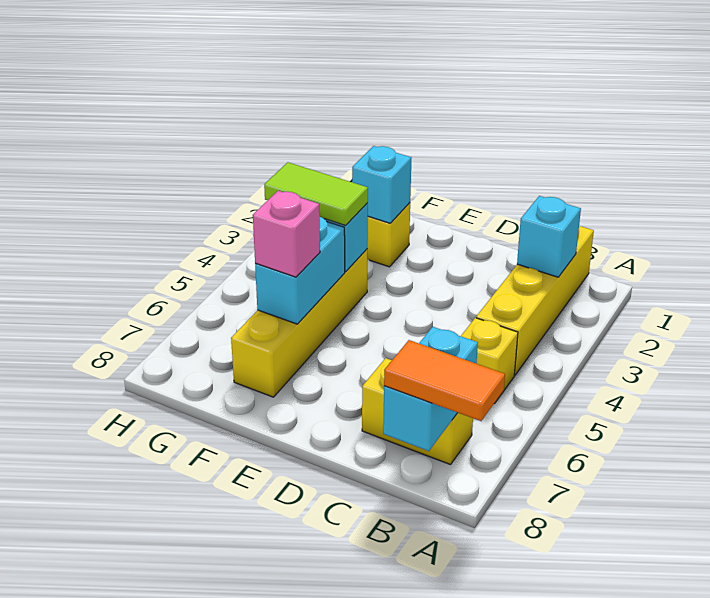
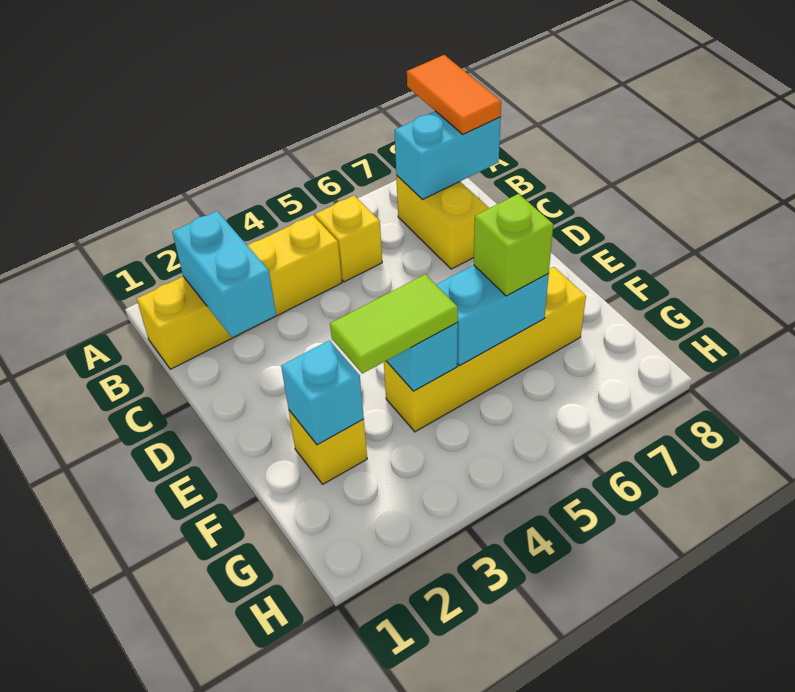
cyan 1x1 brick [517,196,581,277] -> cyan 1x2 brick [172,211,276,337]
lime 1x2 tile [264,162,368,225] -> lime 1x2 tile turned to [330,274,458,373]
pink 1x1 brick [253,191,320,277] -> lime 1x1 brick [474,194,553,296]

